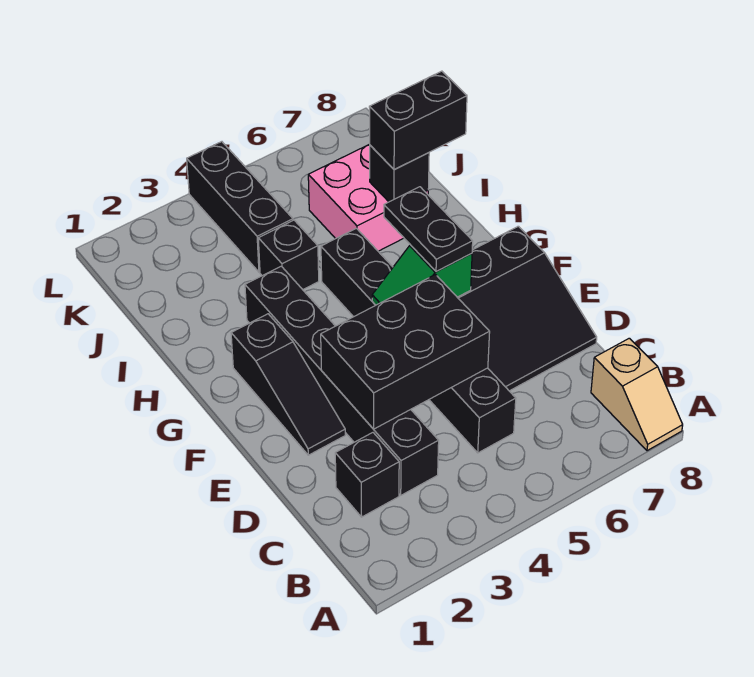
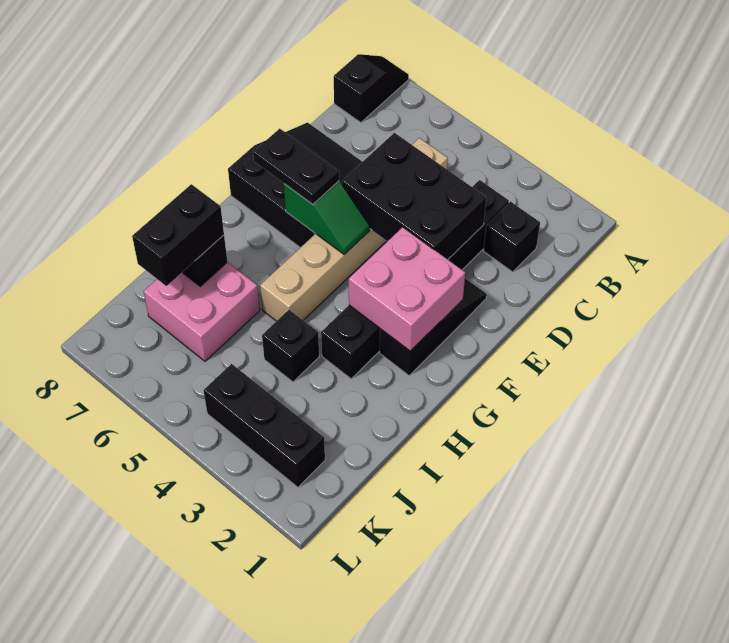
tan 1x2 slope [591,338,683,451] -> black 1x2 slope [334,54,409,122]
black 1x6 brick [321,228,516,453] -> tan 1x6 brick [260,138,448,321]
none -> pink 2x2 brick [349,227,465,351]
black 1x2 plate [384,187,473,271] -> black 1x2 plate turned to [253,129,339,204]
black 1x2 brick [369,71,467,169] -> black 1x2 brick turned to [132,184,224,286]
black 1x3 brick [187,142,293,272] -> black 1x3 brick turned to [204,364,325,487]

